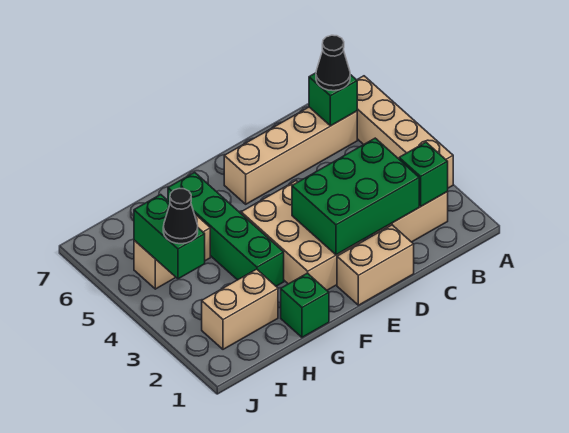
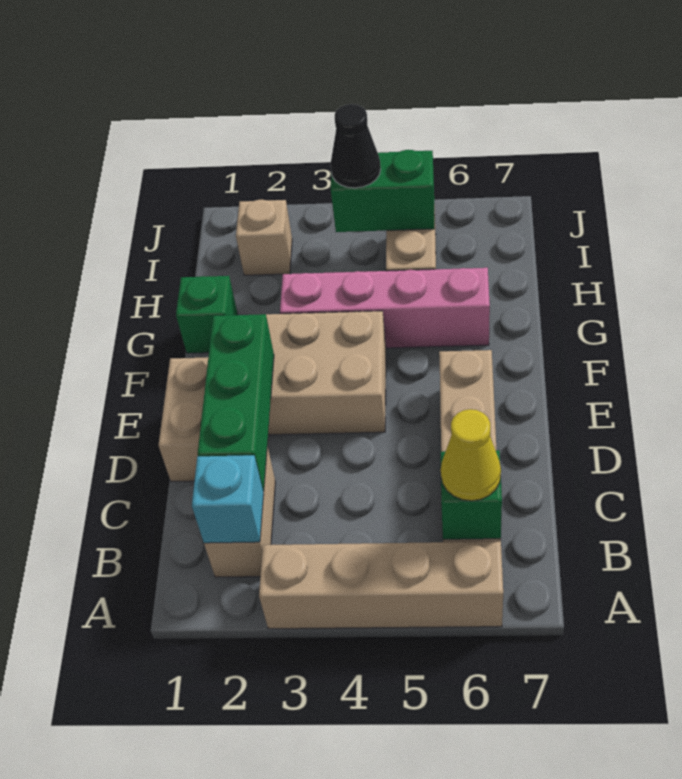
green 1x1 brick [399,142,448,206] -> cyan 1x1 brick [192,455,264,543]
black 1x1 cone [316,35,350,91] -> yellow 1x1 cone [441,409,501,501]
green 2x3 brick [292,138,419,255] -> green 1x3 brick [198,314,274,491]
green 1x4 brick [168,172,284,286] -> pink 1x4 brick [280,268,490,348]
tan 1x2 brick [202,269,278,349] -> tan 1x1 brick [236,200,292,275]

